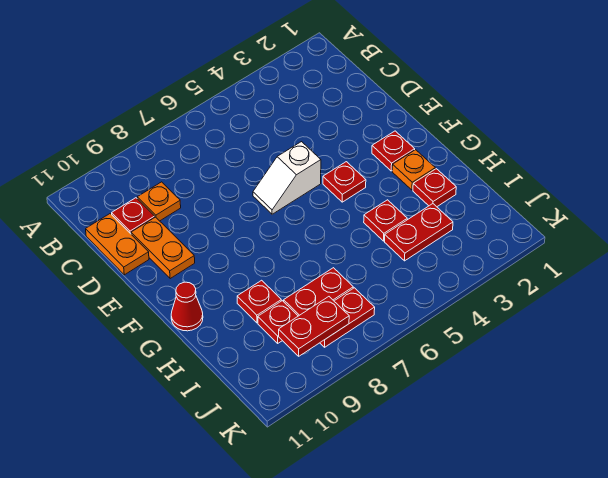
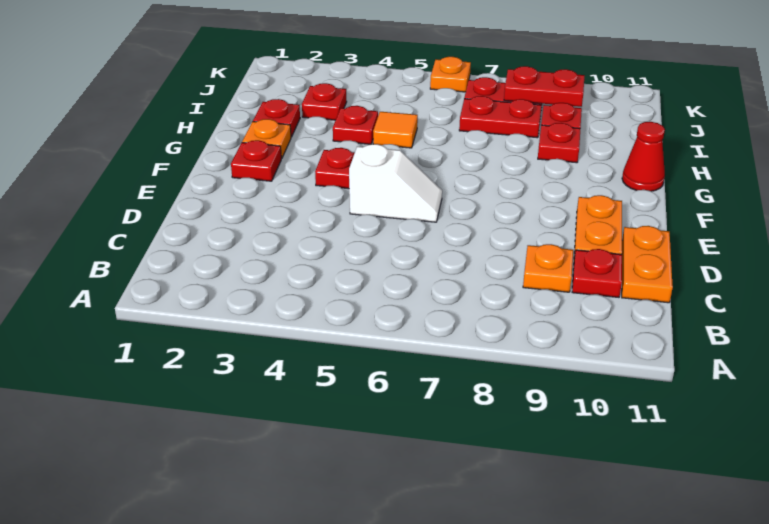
none -> orange 1x1 tile [373,112,418,148]
red 1x2 plate [385,204,453,261] -> red 1x1 plate [302,83,347,120]
none -> orange 1x1 plate [430,57,471,92]

